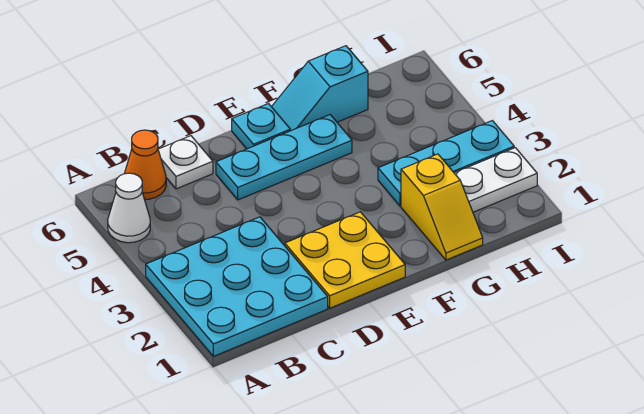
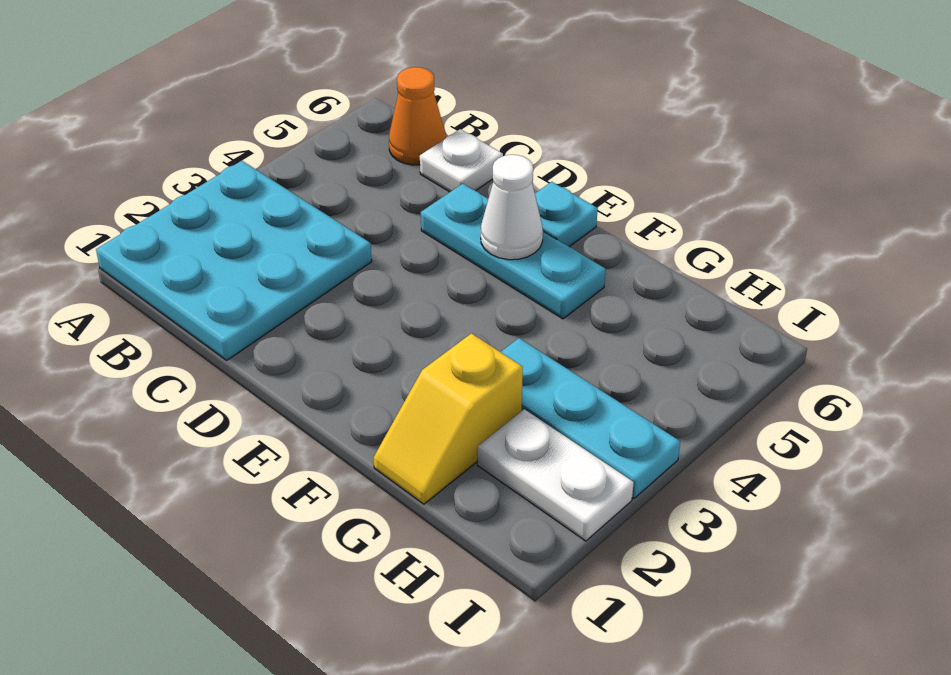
white 1x1 cone [108,173,150,243] -> white 1x1 cone moved to [481,155,543,260]
yellow 2x2 plate [285,212,405,308] -> none
cyan 1x2 slope [272,46,368,131] -> none

